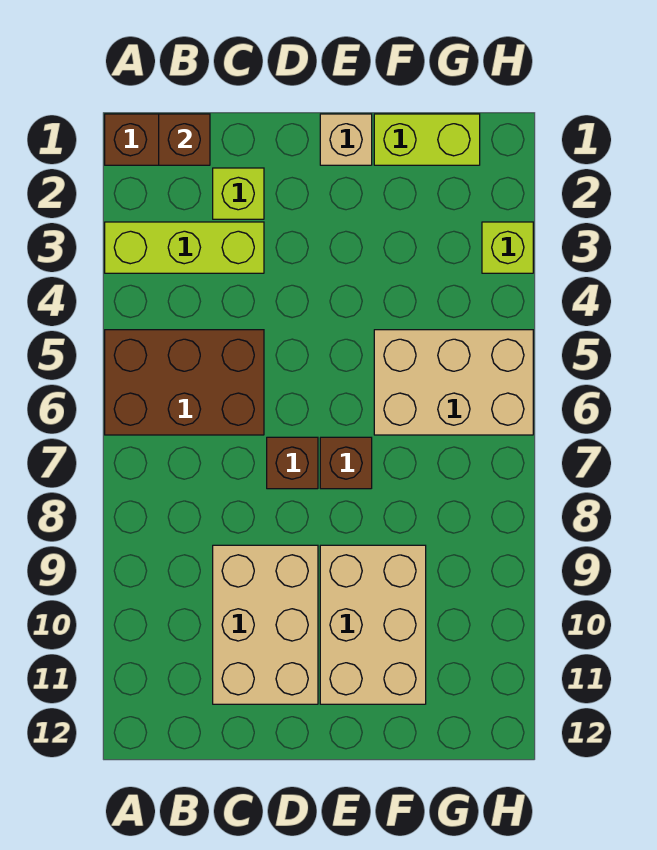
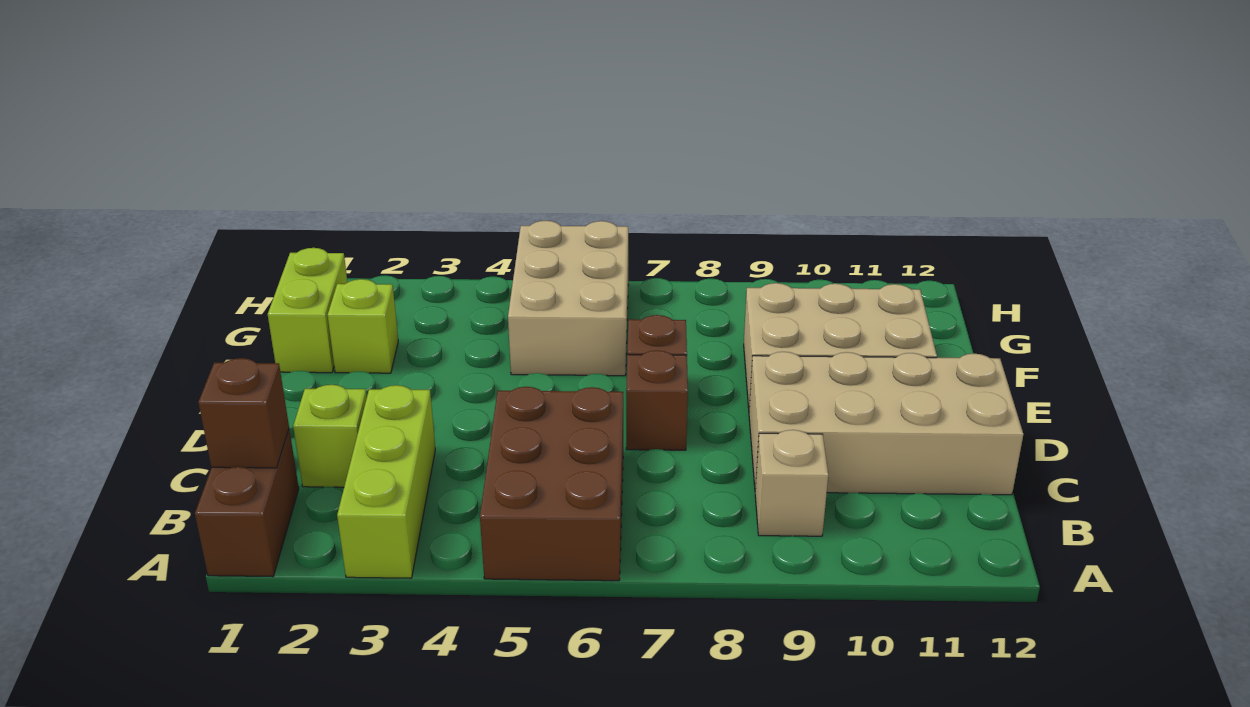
tan 2x3 brick [213,545,318,704] -> tan 2x4 brick [749,352,1023,495]
tan 1x1 brick [320,114,372,165] -> tan 1x1 brick moved to [755,430,828,536]
lime 1x1 brick [482,222,533,273] -> lime 1x1 brick moved to [328,279,398,373]

